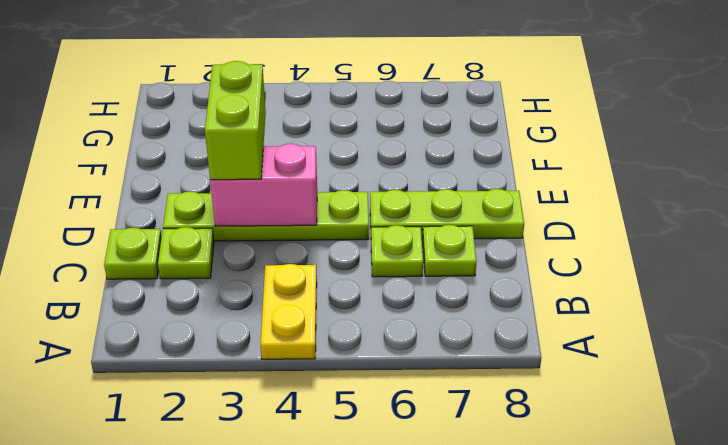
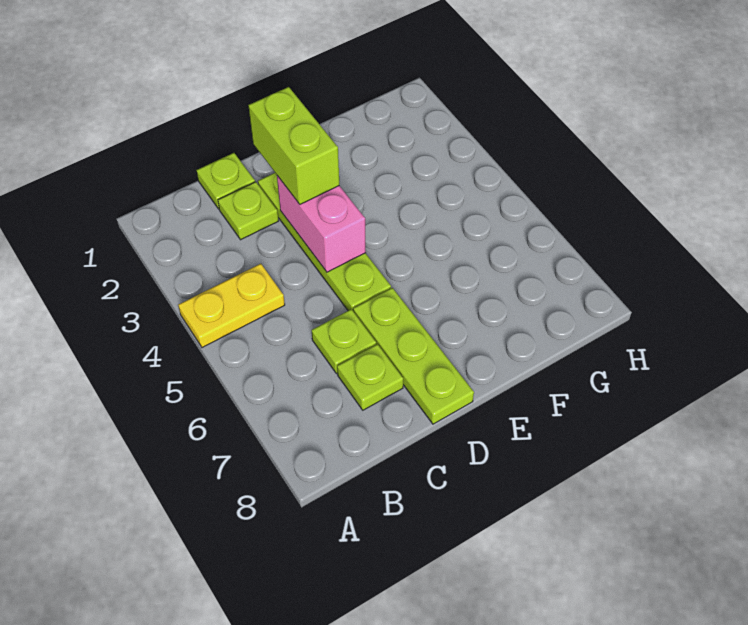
lime 1x2 brick [205,61,266,180] -> lime 1x2 brick turned to [248,87,339,204]

